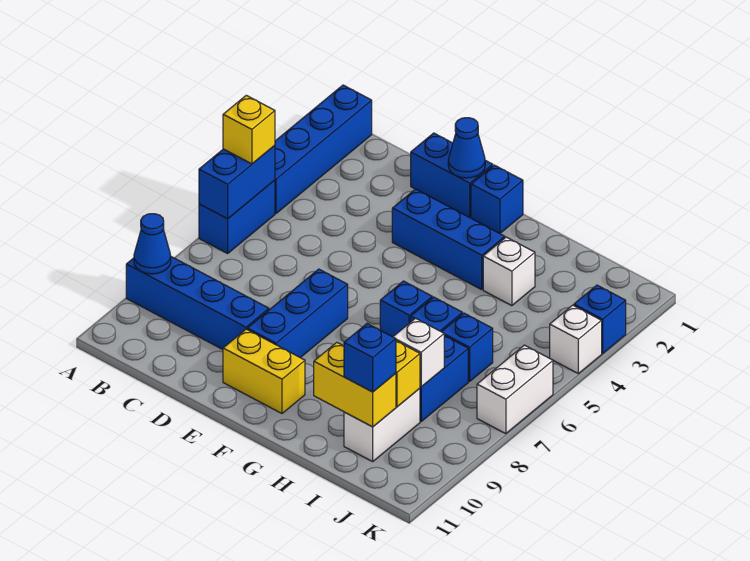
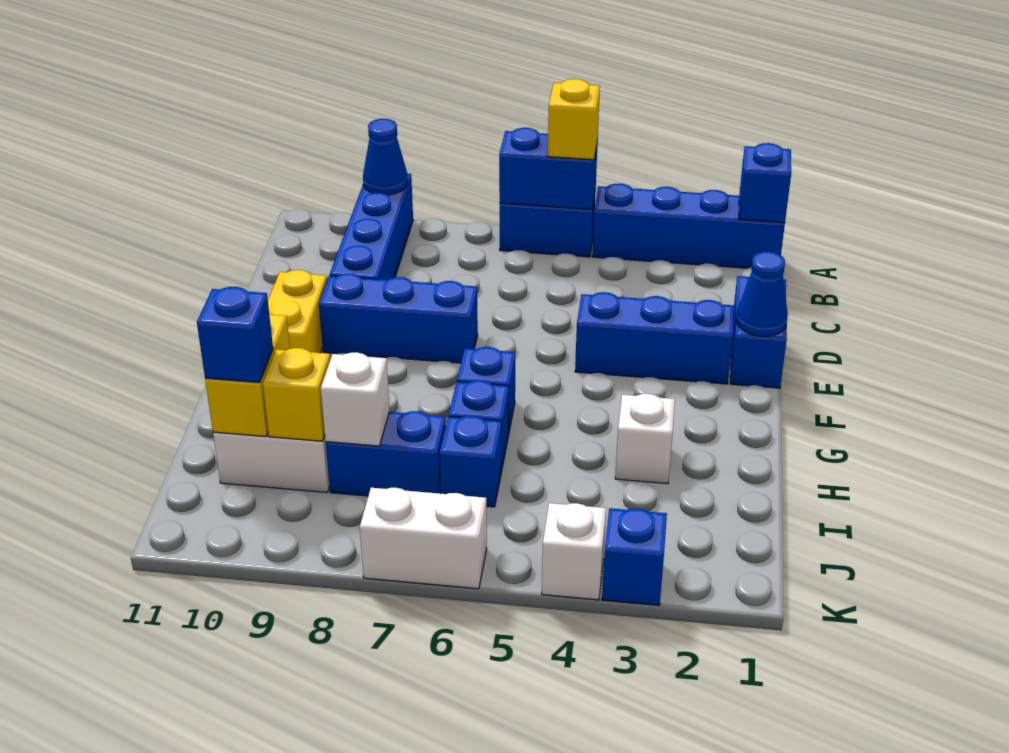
blue 1x3 brick [392,189,505,289] -> blue 1x3 brick turned to [575,292,734,384]
blue 1x1 brick [471,165,523,233] -> blue 1x1 brick moved to [739,143,791,223]

